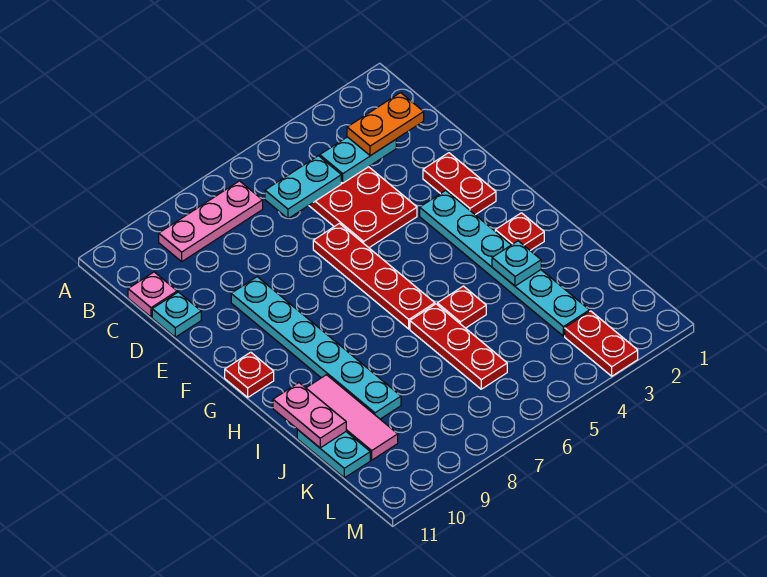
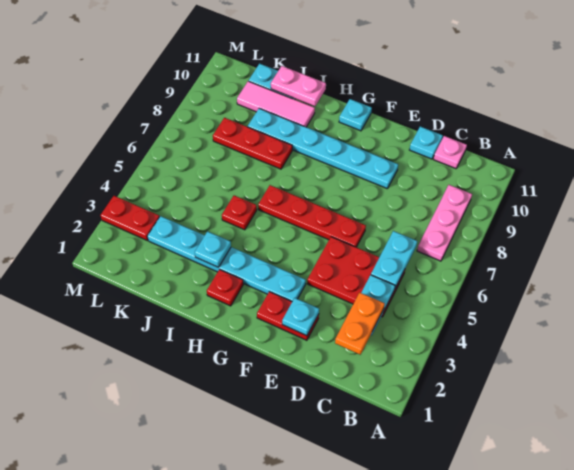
none -> cyan 1x1 plate [282,298,319,336]
red 1x1 plate [225,352,274,397] -> cyan 1x1 plate [339,99,372,131]
red 1x3 plate [410,304,507,389] -> red 1x3 plate moved to [213,118,292,169]

